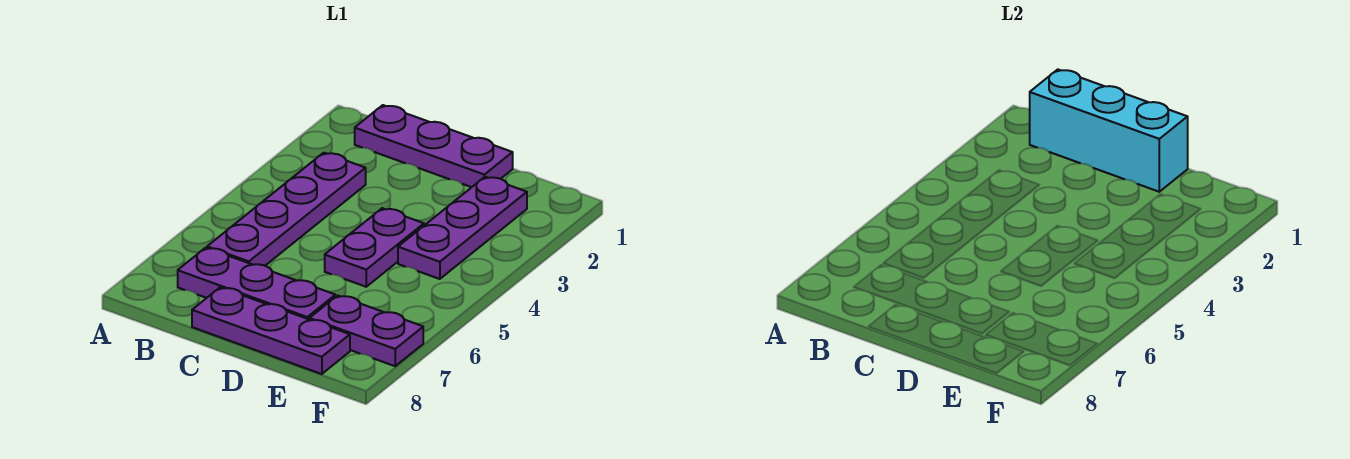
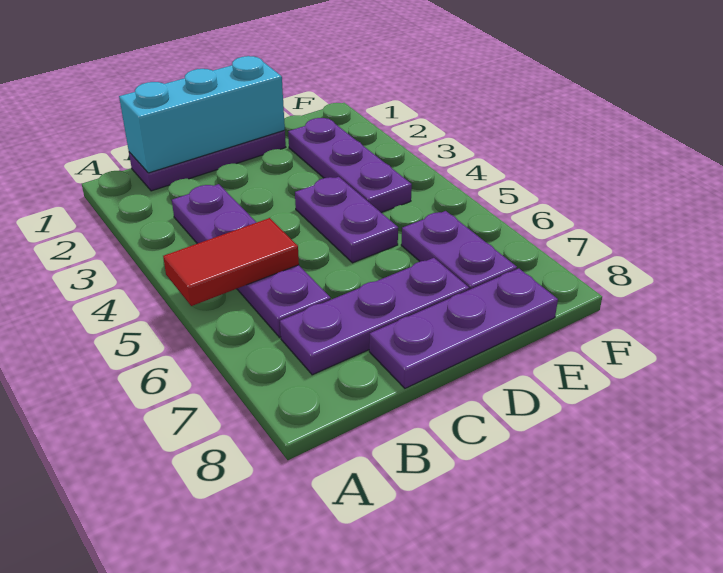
none -> red 1x2 tile [163,218,299,306]
purple 1x2 plate [309,295,423,366] -> purple 1x2 plate turned to [401,211,517,290]

